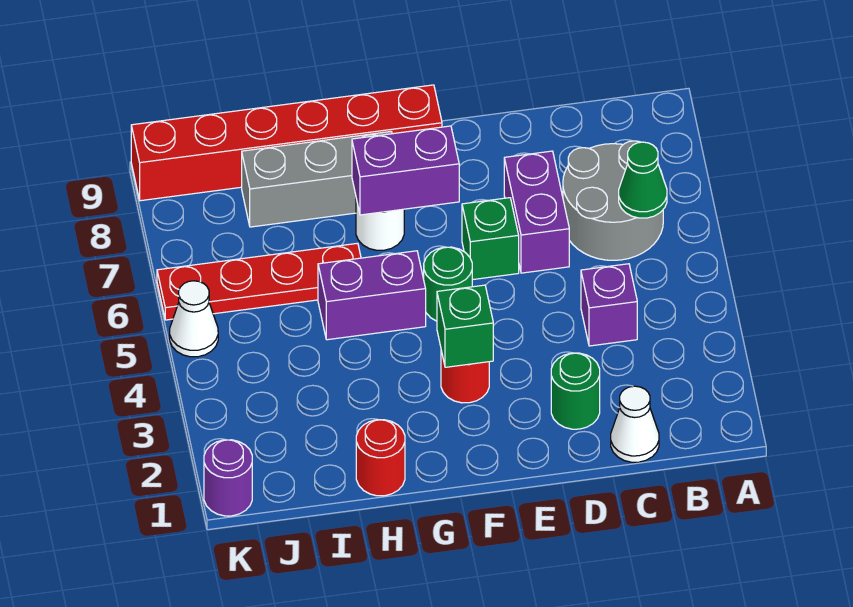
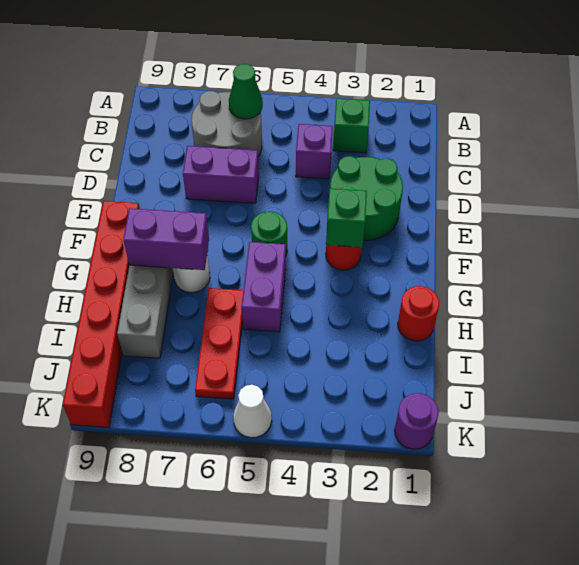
white 1x1 cone [611,386,659,462] -> none
green 1x1 round brick [551,353,600,429] -> green 2x2 round brick [330,156,403,240]
green 1x1 brick [462,198,519,280] -> green 1x1 brick moved to [333,98,370,153]
purple 1x2 brick [352,126,459,215] -> purple 1x2 brick turned to [123,208,209,270]
red 1x4 plate [157,243,361,320] -> red 1x3 plate [195,288,244,399]

